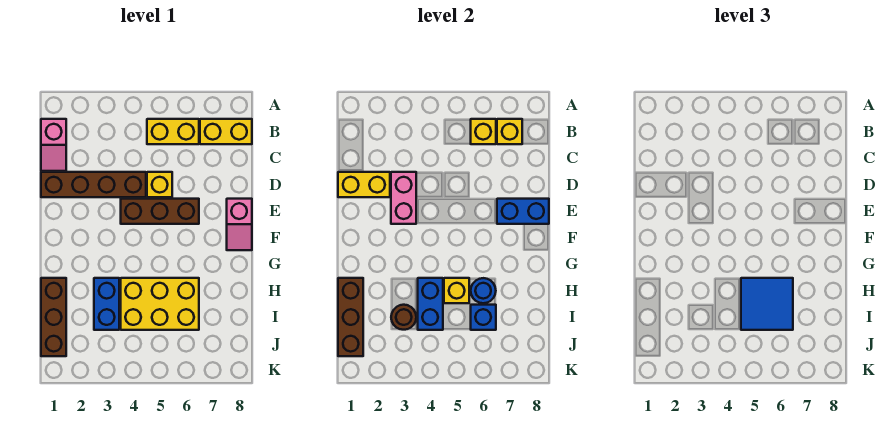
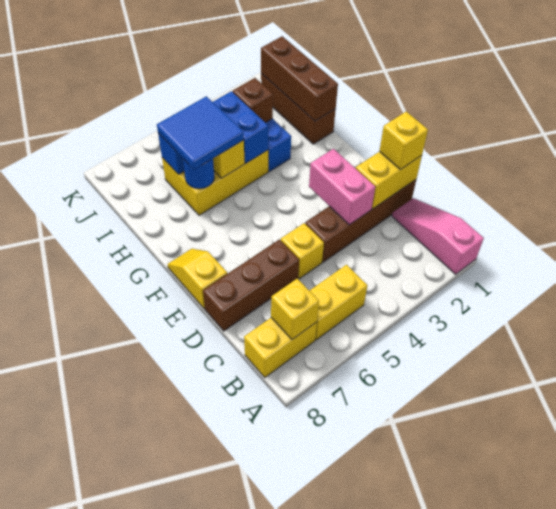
pink 1x2 slope [41,119,66,171] -> pink 1x3 slope [392,198,484,274]
yellow 1x1 brick [471,119,496,144] -> yellow 1x1 brick moved to [379,112,428,170]
brown 1x3 brick [121,199,199,224] -> brown 1x3 brick moved to [203,239,299,331]
blue 1x2 brick [497,199,549,224] -> none
pink 1x2 slope [227,199,252,250] -> yellow 1x2 slope [167,249,227,309]
brown 1x1 round brick [391,305,416,330] -> brown 1x1 brick [233,78,273,123]

